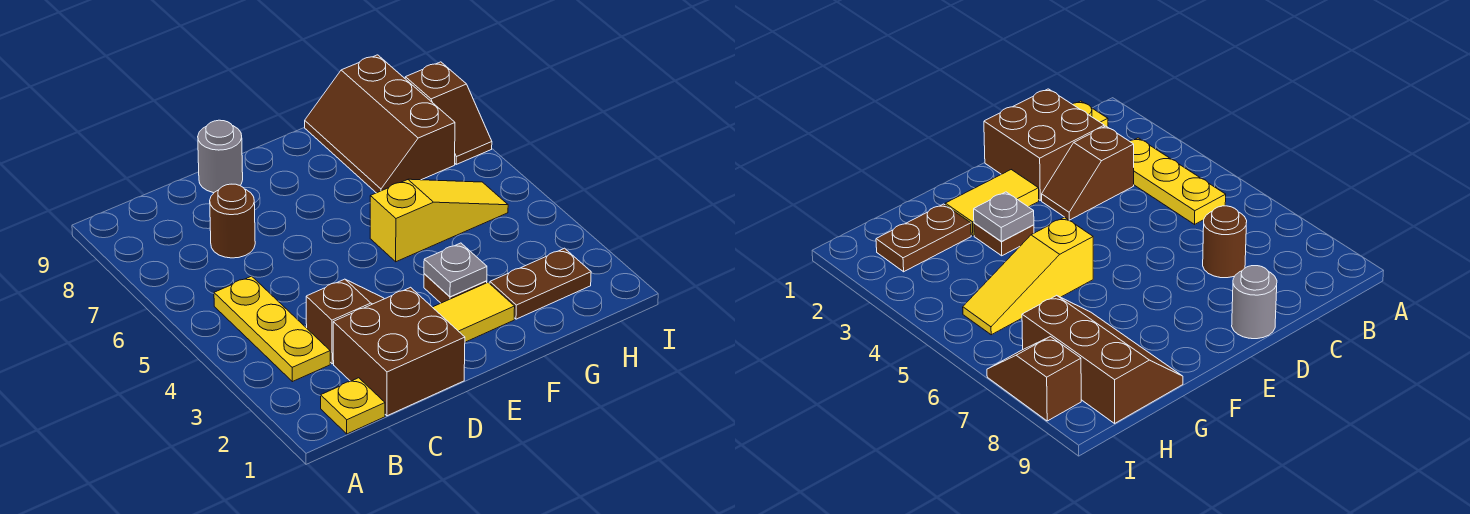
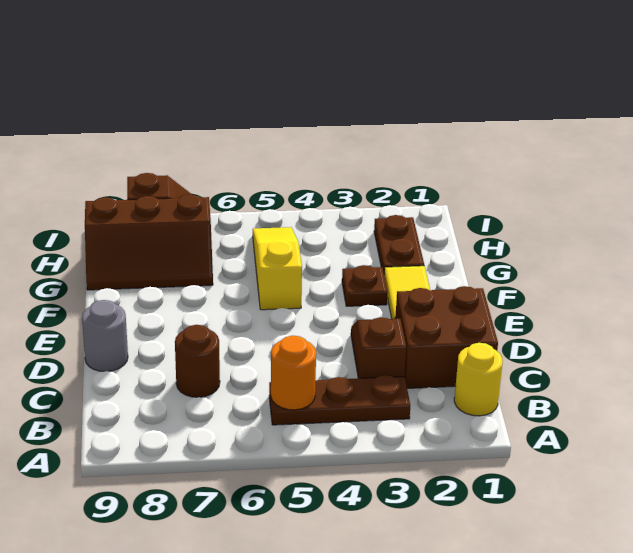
yellow 1x1 plate [321,378,385,434] -> yellow 1x1 round brick [454,343,503,416]
yellow 1x3 plate [214,276,330,382] -> brown 1x3 plate [269,375,410,425]
none -> orange 1x1 round brick [271,336,316,410]
grey 1x1 plate [424,243,487,297] -> none

